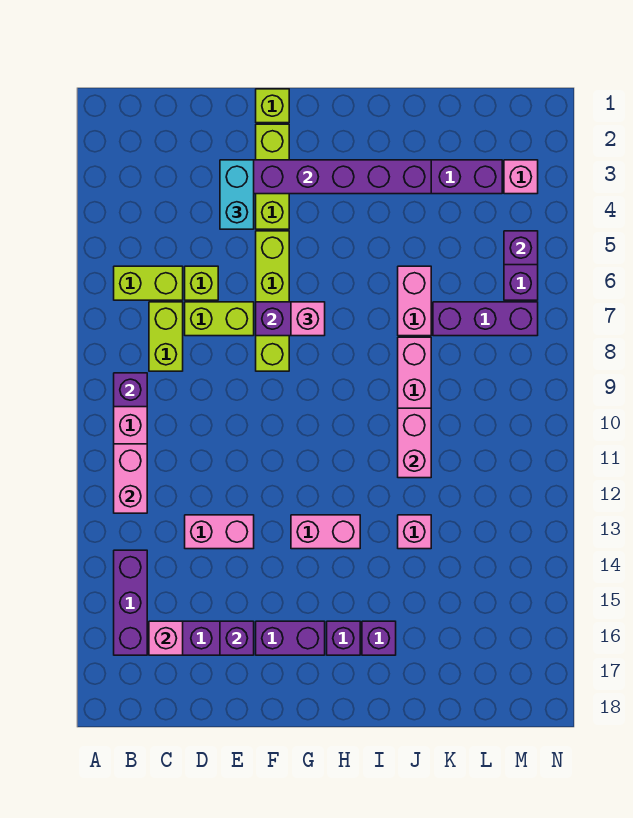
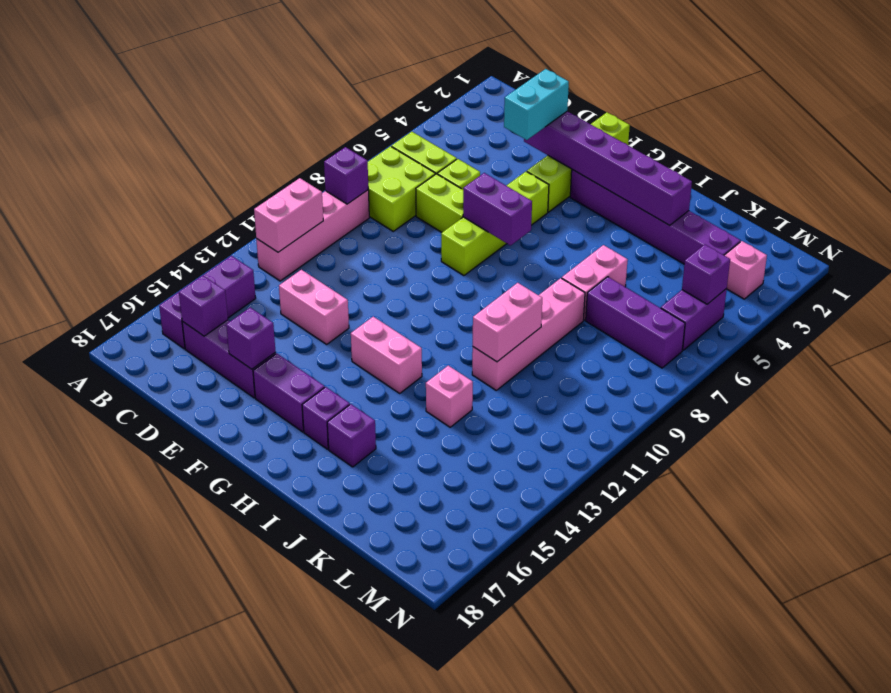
lime 1x2 brick [149,302,183,371] -> lime 2x2 brick [368,146,435,231]
pink 1x1 brick [149,621,183,655] -> purple 1x1 brick [179,275,228,336]
pink 1x1 brick [291,302,325,336] -> none

